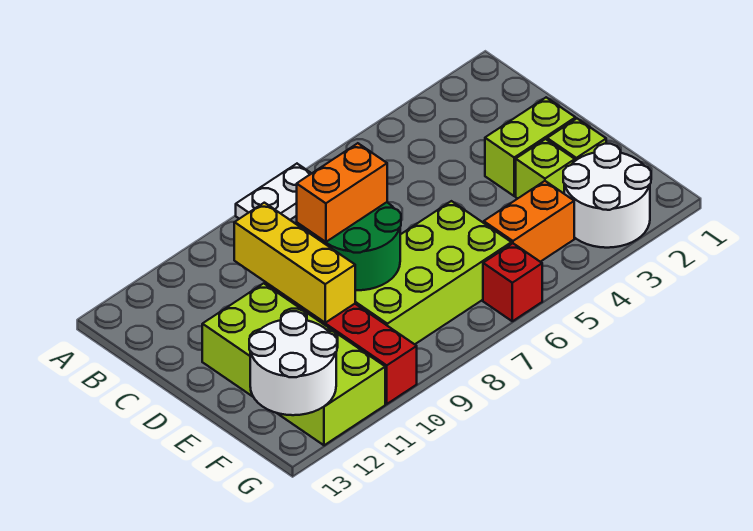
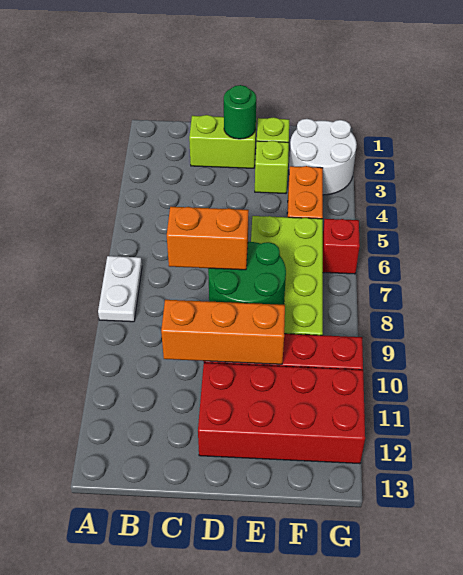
yellow 1x3 brick [234,203,355,323] -> orange 1x3 brick [161,300,285,364]
lime 1x2 brick [485,97,576,196] -> lime 1x2 brick turned to [189,115,256,168]
none -> green 1x1 round brick [224,85,256,139]
orange 1x2 brick [297,143,387,242] -> orange 1x2 brick turned to [167,207,249,270]
lime 2x4 brick [202,283,385,445] -> red 2x4 brick [198,363,365,464]
white 2x2 round brick [249,311,337,415] -> none

